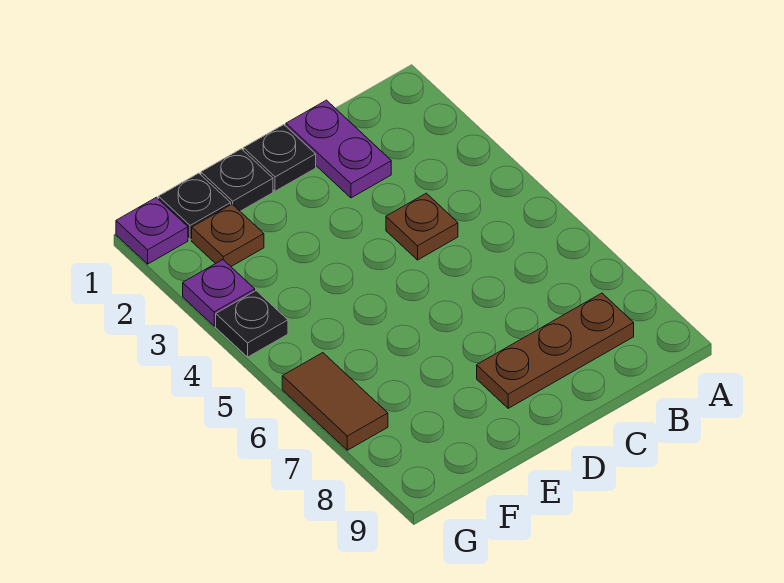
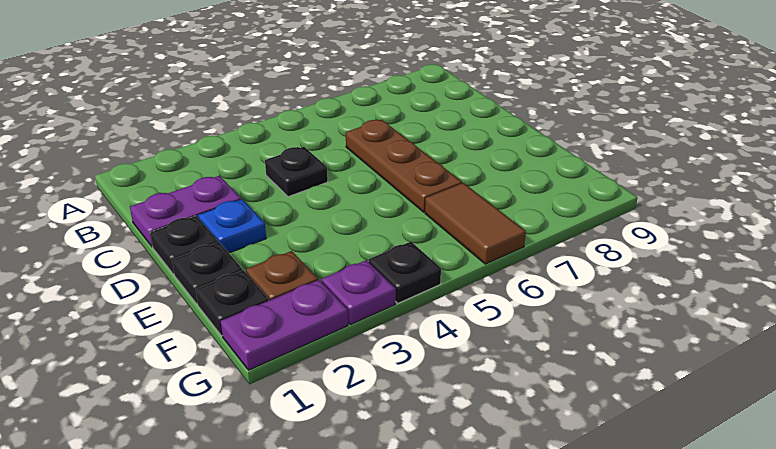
brown 1x3 plate [477,293,634,408] -> brown 1x3 plate moved to [346,120,462,212]
brown 1x1 plate [386,193,458,260] -> black 1x1 plate [265,147,328,197]
none -> blue 1x1 plate [198,199,266,253]
purple 1x1 plate [116,197,188,264] -> purple 1x2 plate [221,280,348,370]
brown 1x2 tile [282,353,388,450] -> brown 1x2 tile turned to [425,183,526,264]

